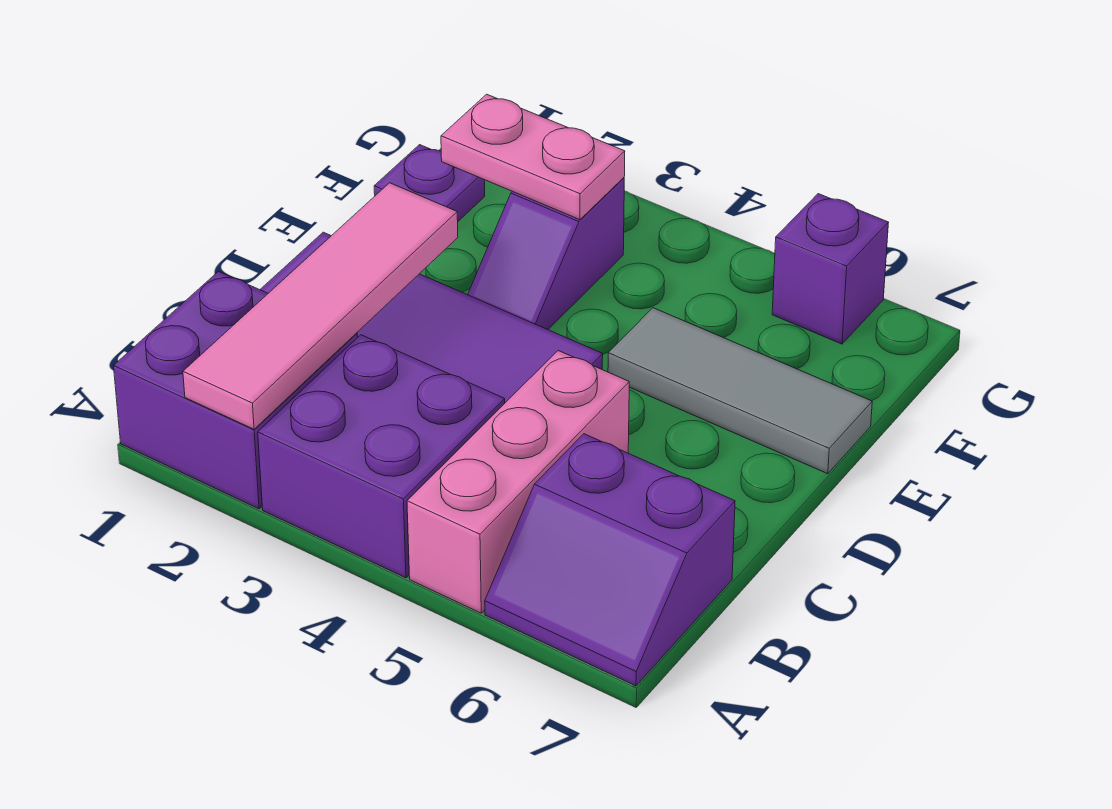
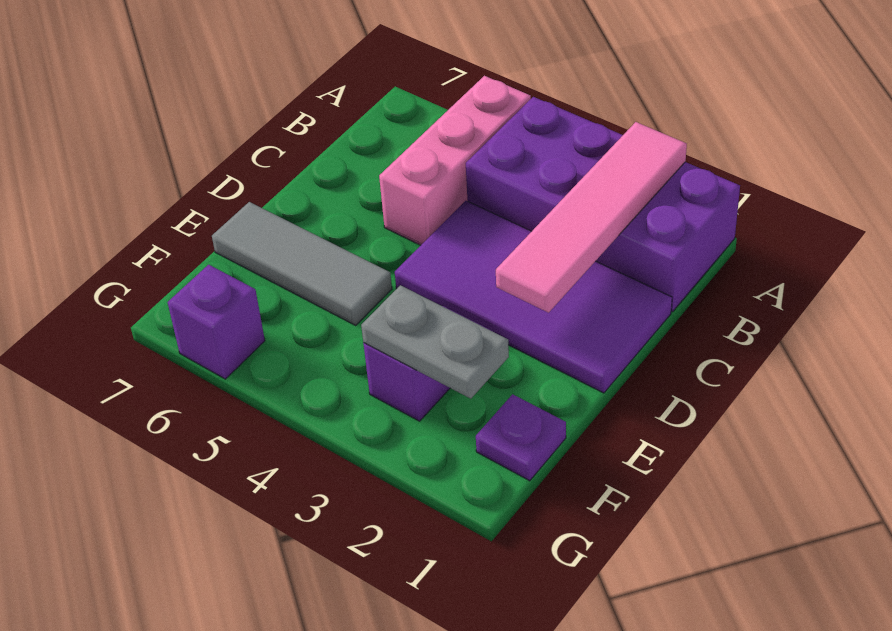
purple 2x2 slope [485,434,735,686] -> none
pink 1x2 plate [441,94,625,220] -> grey 1x2 plate [361,285,509,399]

